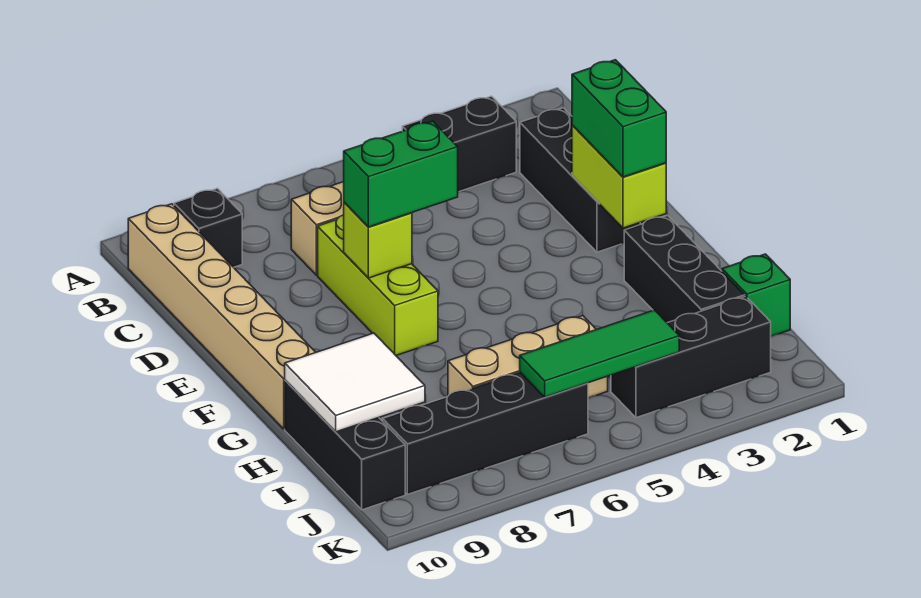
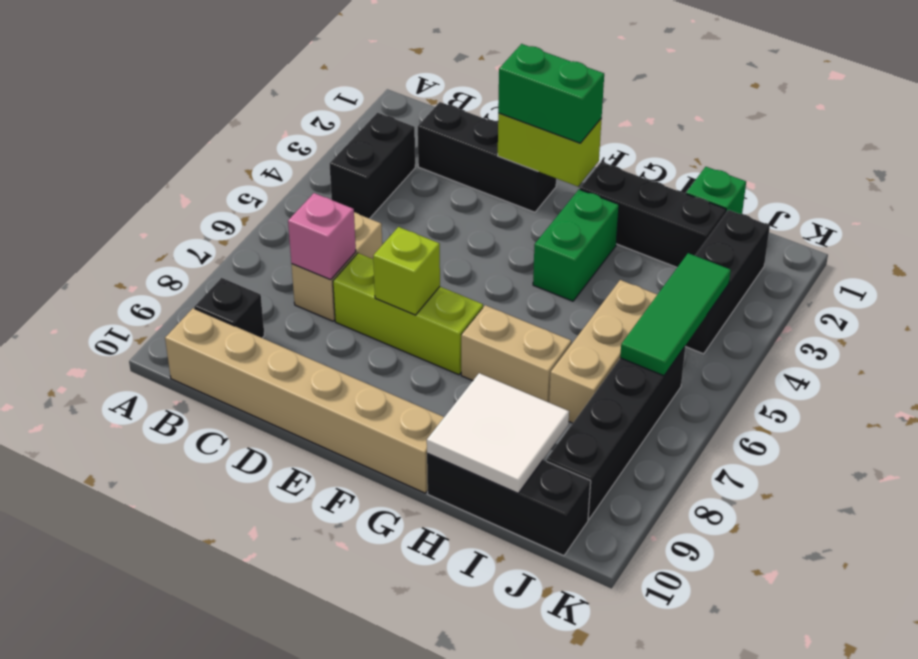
none -> pink 1x1 brick [288,193,356,280]
green 1x2 brick [344,121,458,227] -> green 1x2 brick moved to [533,189,619,301]
none -> tan 1x2 brick [461,305,571,402]

